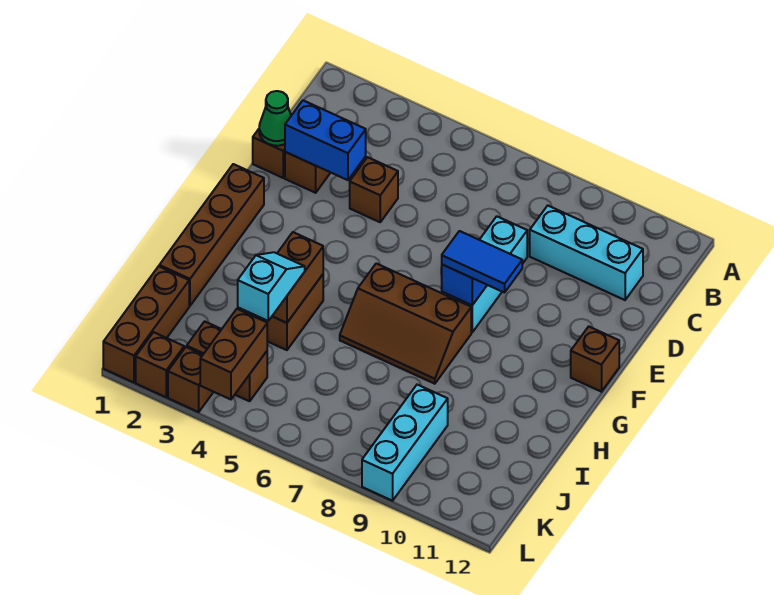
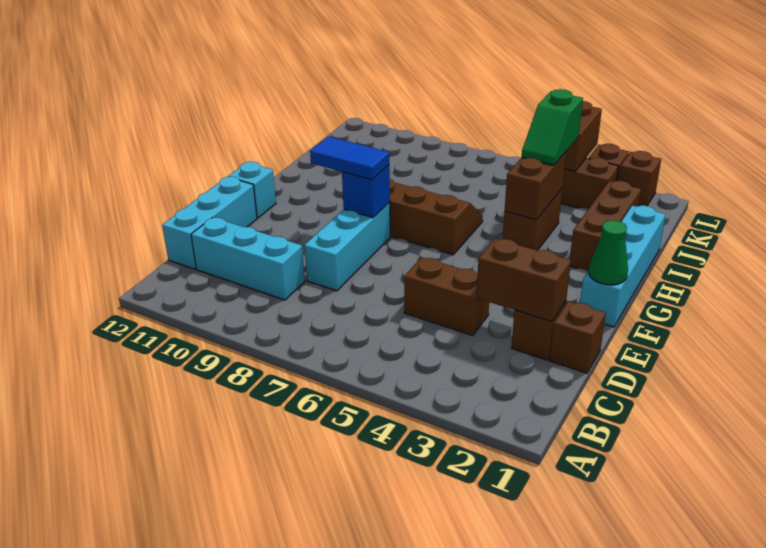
green 1x1 cone [259,91,291,146] -> green 1x1 cone moved to [589,220,628,285]
blue 1x2 brick [285,100,366,180] -> brown 1x2 brick [476,239,571,321]
brown 1x1 brick [350,157,398,222] -> brown 1x2 brick [404,257,489,336]
brown 1x4 brick [159,164,264,306] -> cyan 1x4 brick [580,205,666,327]
brown 1x1 brick [571,326,619,392] -> cyan 1x1 brick [228,162,276,218]
cyan 1x2 slope [238,252,305,321] -> green 1x2 slope [522,89,583,165]
brown 1x3 brick [103,266,189,382] -> brown 1x3 brick moved to [570,181,641,271]
cyan 1x3 brick [362,385,448,501] -> cyan 1x3 brick moved to [162,177,257,269]

